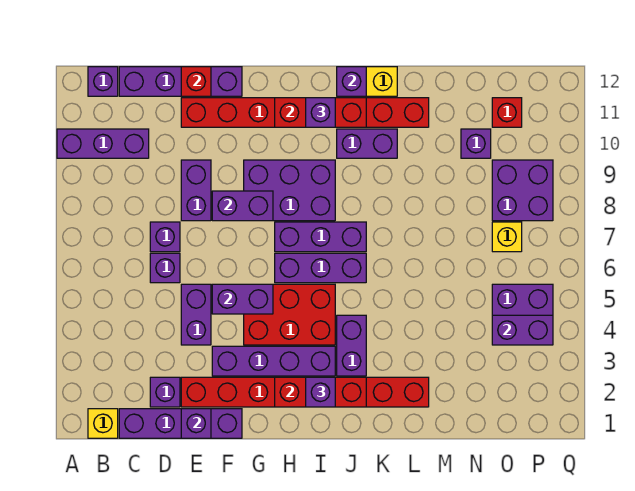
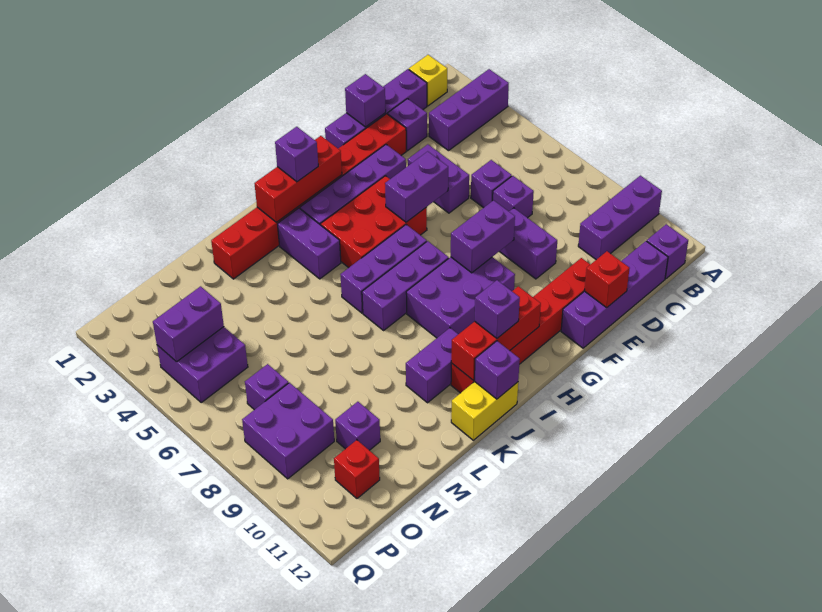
none -> purple 1x3 brick [429,69,509,151]
red 1x8 brick [181,98,429,127] -> red 1x6 brick [451,258,590,393]
yellow 1x1 brick [492,222,522,252] -> purple 1x1 brick [245,364,289,410]

